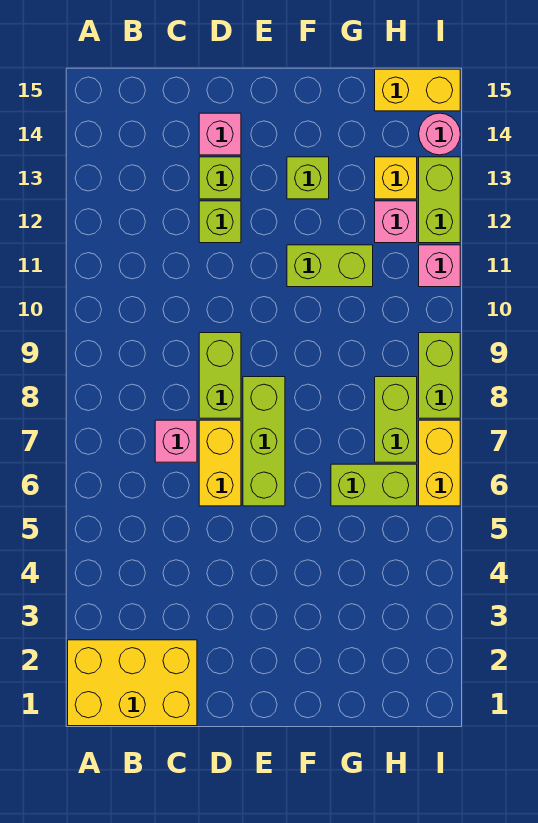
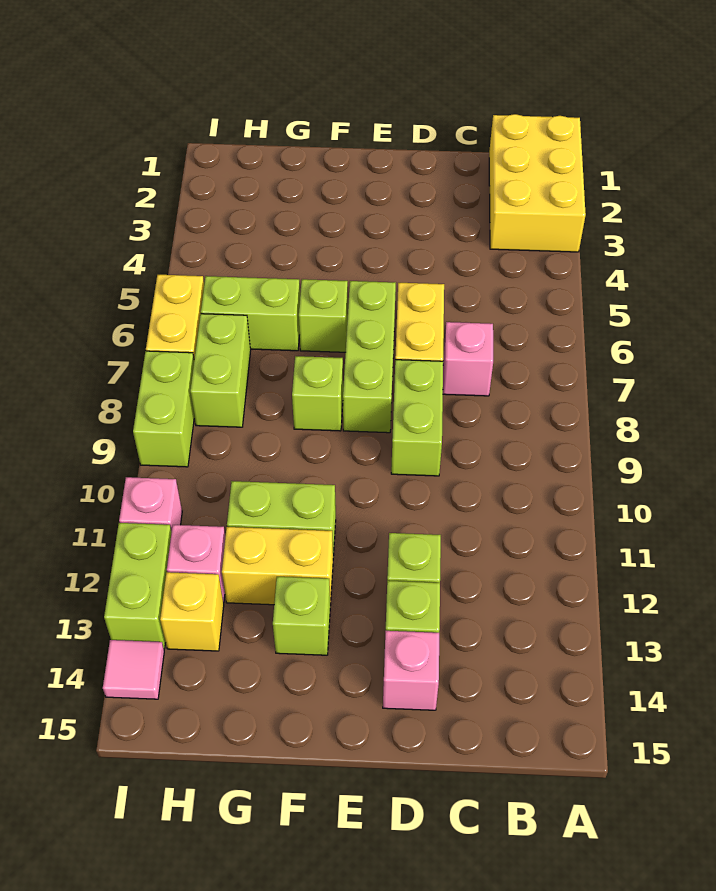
yellow 2x3 brick [68,640,197,726] -> yellow 2x3 brick turned to [489,114,586,252]
none -> lime 1x1 brick [299,279,348,352]
none -> lime 1x1 brick [292,356,343,431]
yellow 1x2 brick [375,69,460,111] -> yellow 1x2 brick moved to [222,527,333,605]
pink 1x1 round brick [419,113,460,155] -> pink 1x1 tile [103,640,164,699]

